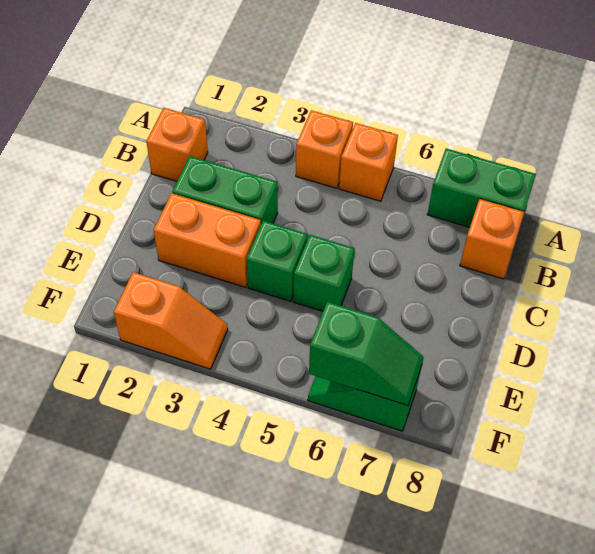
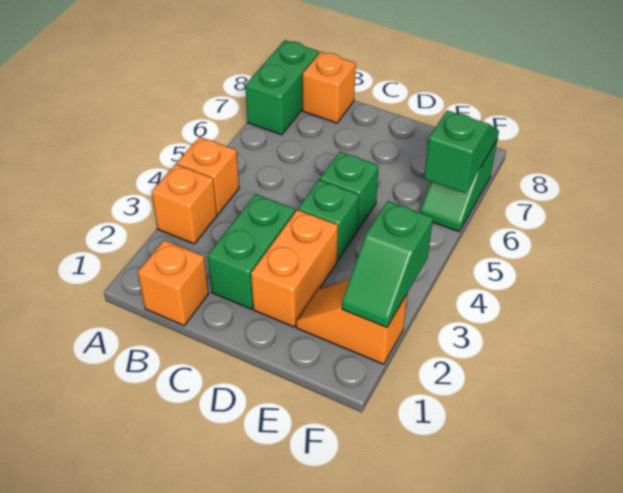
orange 1x1 brick [339,123,398,201] -> orange 1x1 brick moved to [152,164,217,244]
orange 1x2 slope [114,272,228,369] -> orange 1x2 slope turned to [296,279,407,364]
none -> green 1x2 slope [342,201,433,328]

